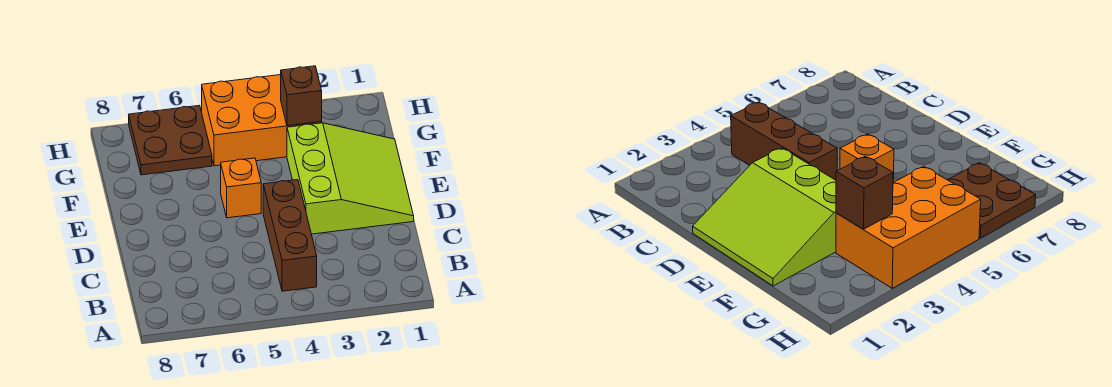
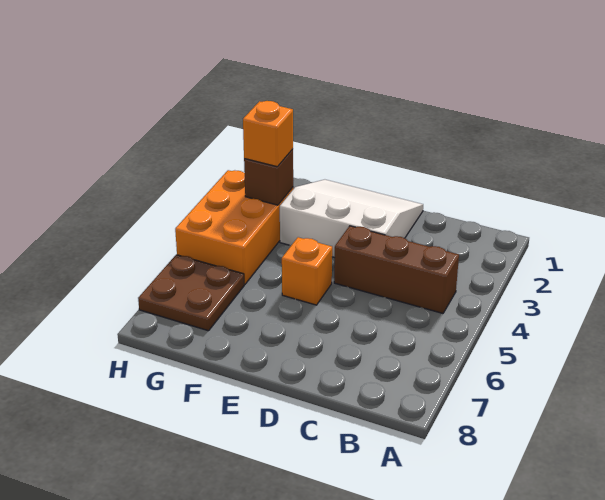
lime 3x3 slope [287,123,414,234] -> white 3x3 slope [280,180,423,258]
none -> orange 1x1 brick [243,101,293,167]

